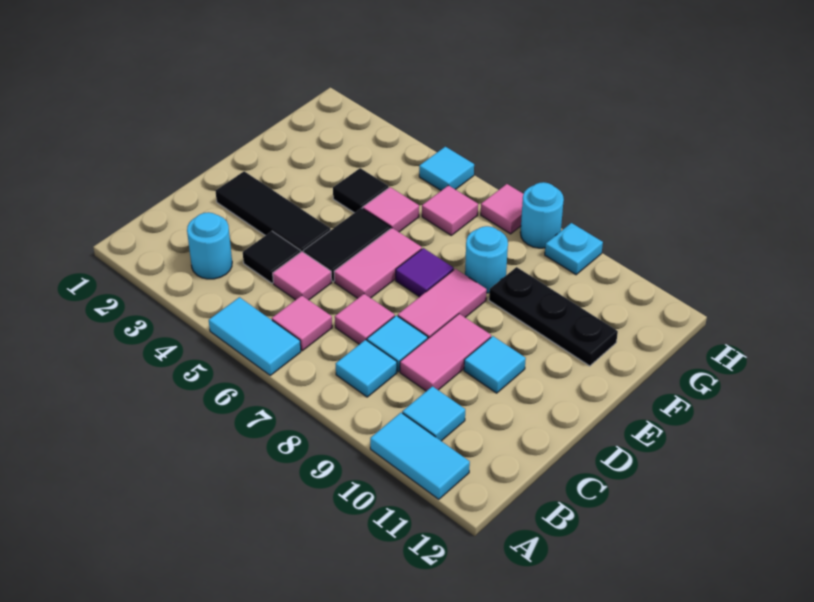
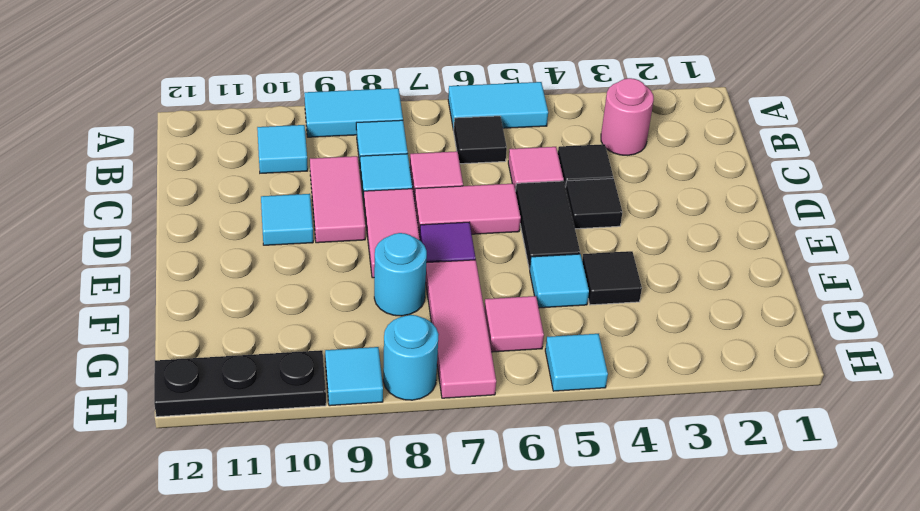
cyan 1x2 tile [370,413,470,499] -> cyan 1x2 tile moved to [304,88,403,137]
cyan 1x1 round brick [187,212,232,279] -> pink 1x1 round brick [601,78,654,155]
pink 1x1 tile [272,296,332,351] -> black 1x1 tile [454,116,507,164]
black 1x3 tile [216,171,331,252] -> black 1x1 tile [566,178,622,229]
pink 1x2 tile [334,228,422,298] -> pink 1x2 tile turned to [415,184,521,237]
pink 1x1 tile [363,187,419,232] -> cyan 1x1 tile [530,254,589,308]
black 1x3 plate [489,267,618,366] -> black 1x3 plate moved to [154,350,326,417]
pink 1x1 tile [481,184,523,234] -> pink 1x3 tile [426,260,496,398]
cyan 1x1 plate [545,223,603,275] -> cyan 1x1 tile [325,347,383,406]

